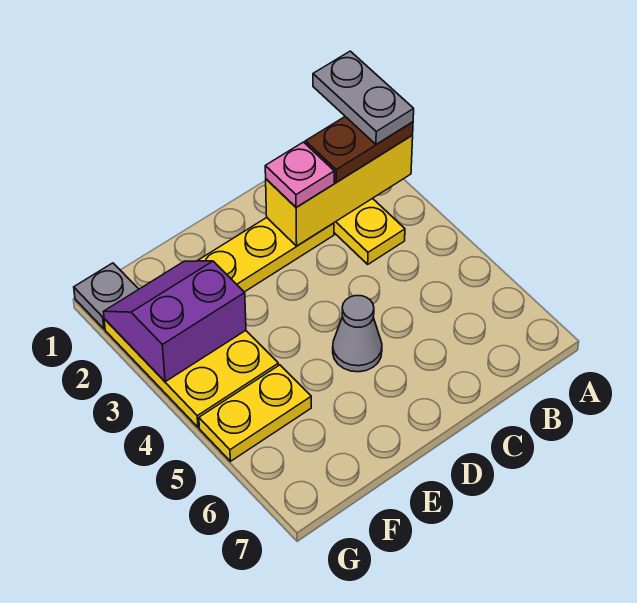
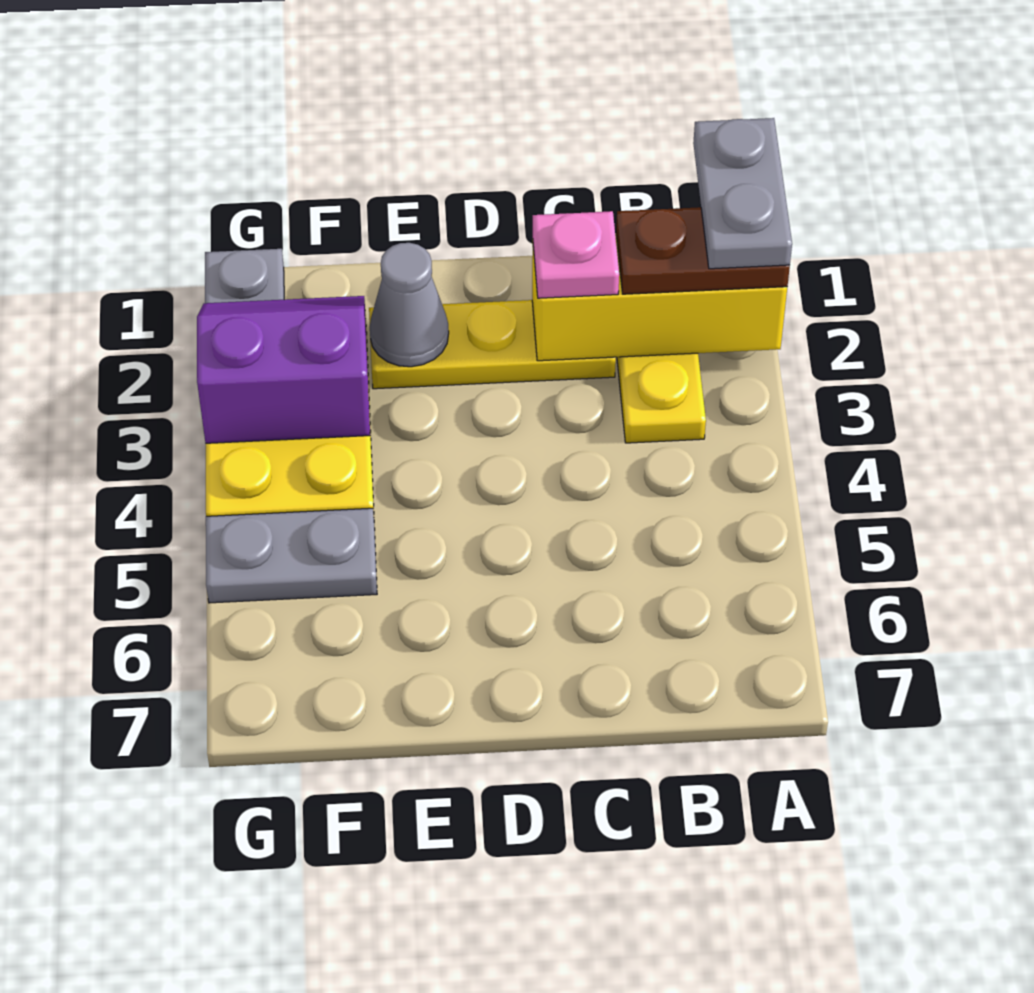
grey 1x1 cone [333,296,382,372] -> grey 1x1 cone moved to [370,243,449,367]
yellow 1x2 plate [199,365,311,461] -> grey 1x2 plate [206,508,377,603]

